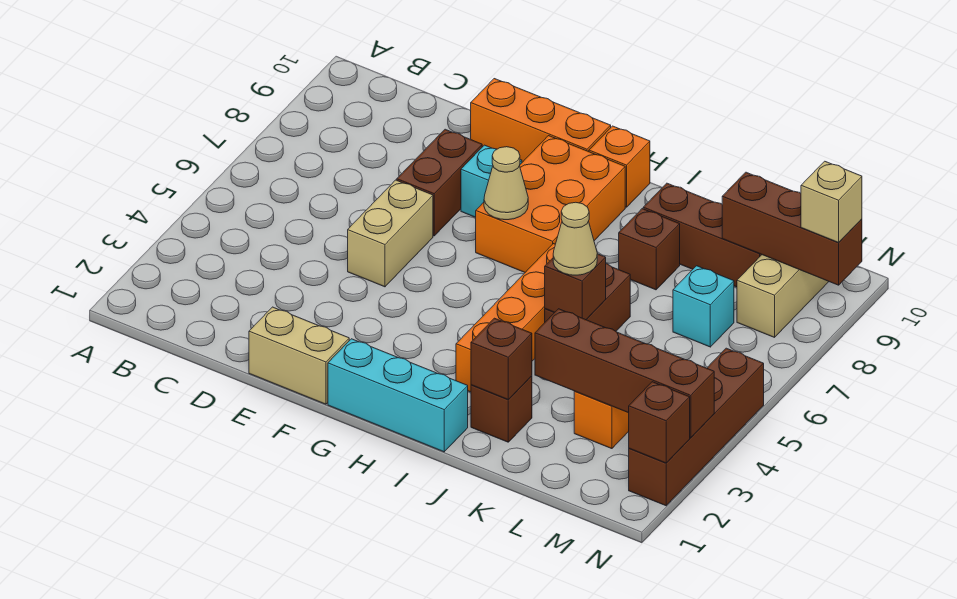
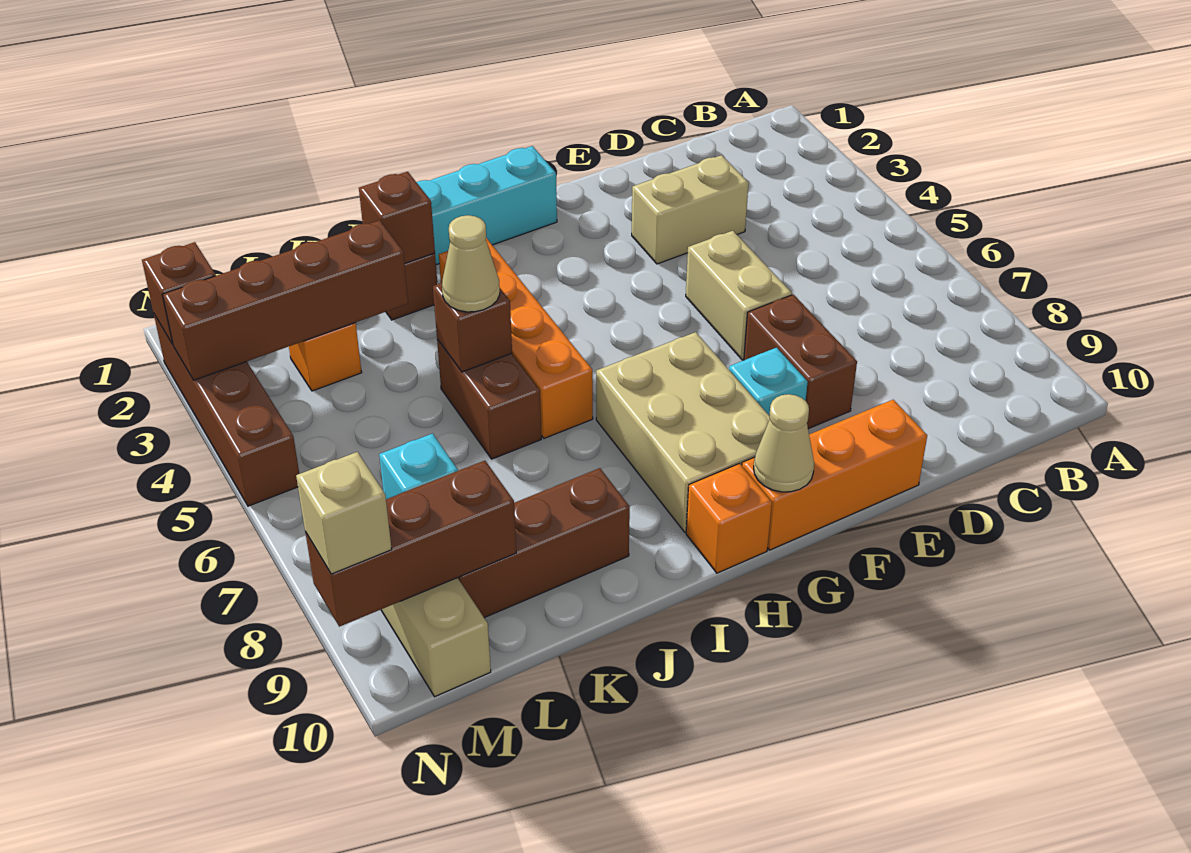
tan 1x2 brick [249,307,349,404] -> tan 1x2 brick moved to [632,155,749,264]
orange 2x3 brick [476,136,625,272] -> tan 2x3 brick [596,332,770,532]
tan 1x1 cone [484,147,528,220] -> tan 1x1 cone moved to [754,394,814,492]
brown 1x1 brick [619,209,680,290] -> none

